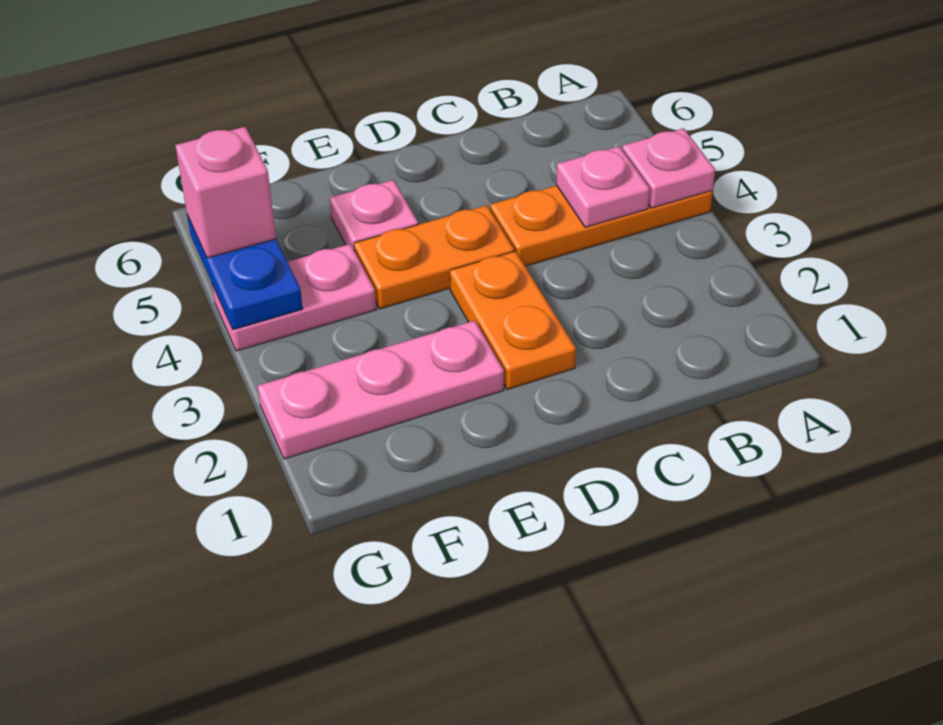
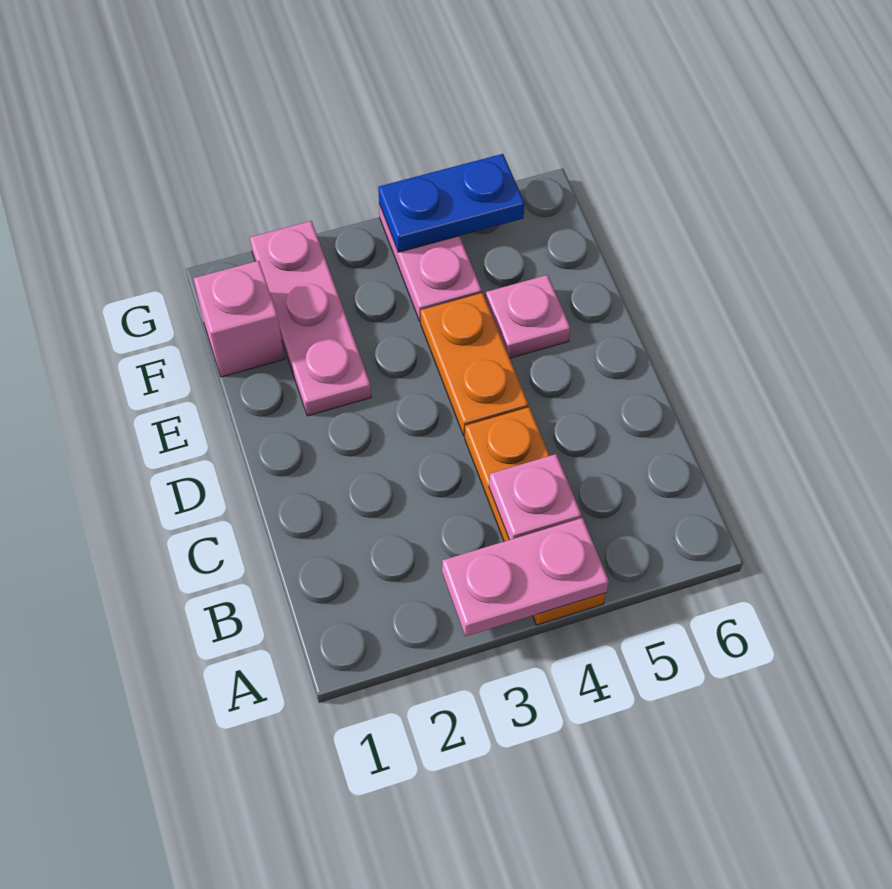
pink 1x1 plate [622,128,715,208] -> pink 1x2 plate [442,518,609,636]
orange 1x2 plate [450,251,576,389] -> none
pink 1x1 brick [175,127,276,258] -> pink 1x1 brick moved to [193,261,285,377]

